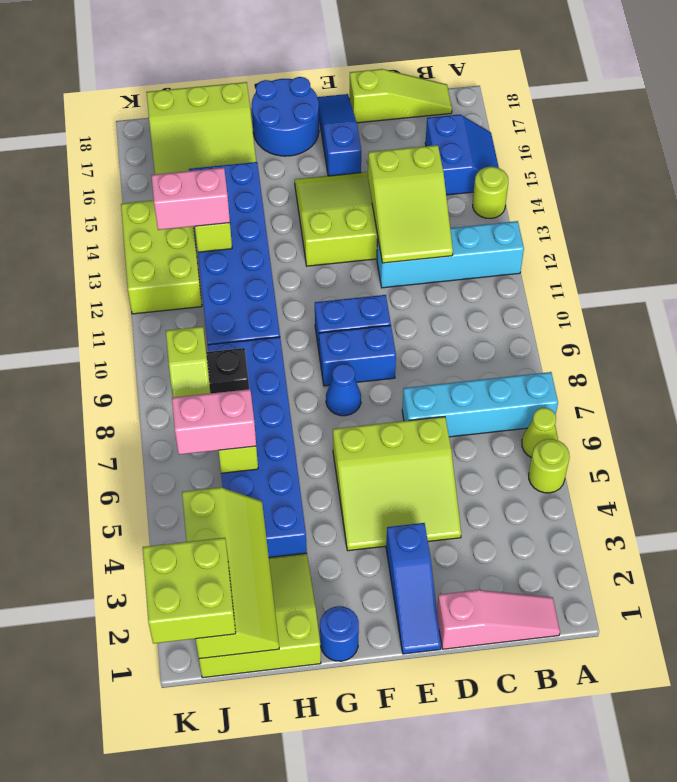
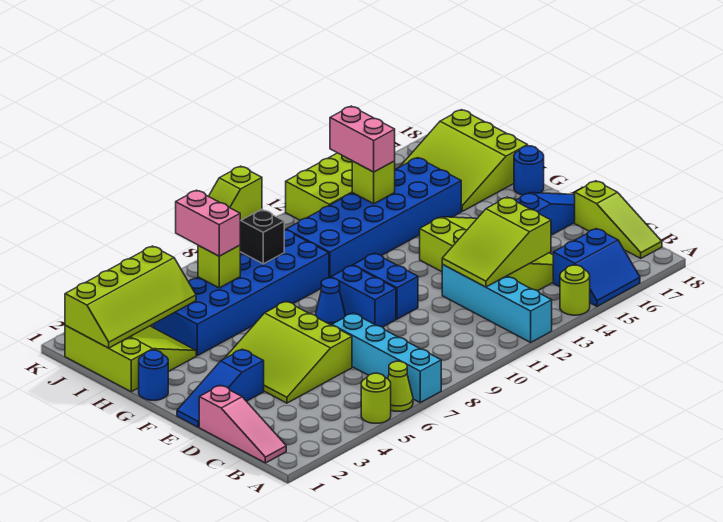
blue 2x2 round brick [252,77,319,156] -> blue 1x1 round brick [514,146,544,195]
lime 2x2 brick [143,538,236,644] -> none

